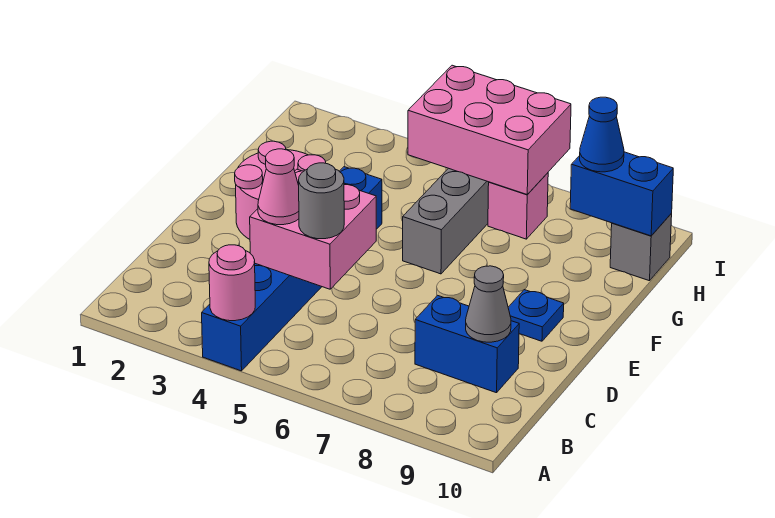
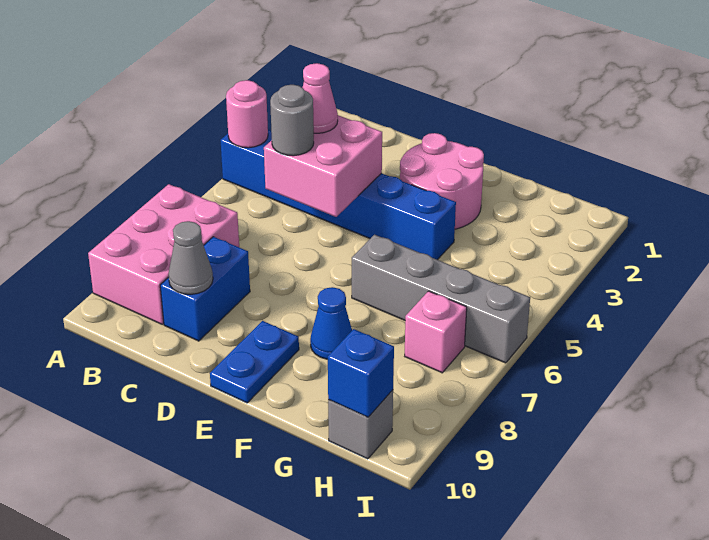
blue 1x1 plate [508,290,564,341] -> blue 1x2 plate [210,321,299,403]
pink 2x3 brick [408,65,571,194] -> pink 2x3 brick moved to [88,184,239,324]
blue 1x2 brick [570,152,673,236] -> blue 1x1 brick [328,329,394,417]
blue 1x1 cone [580,97,624,172] -> blue 1x1 cone moved to [310,287,352,359]

